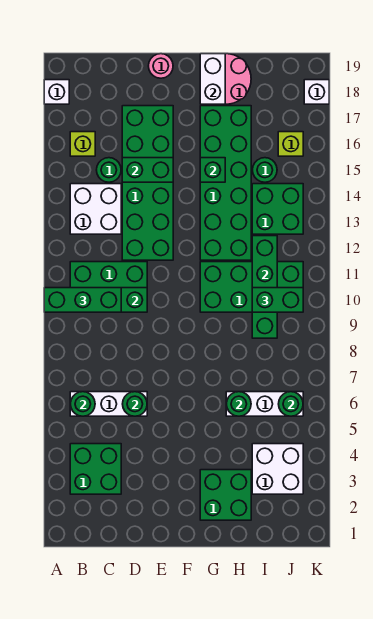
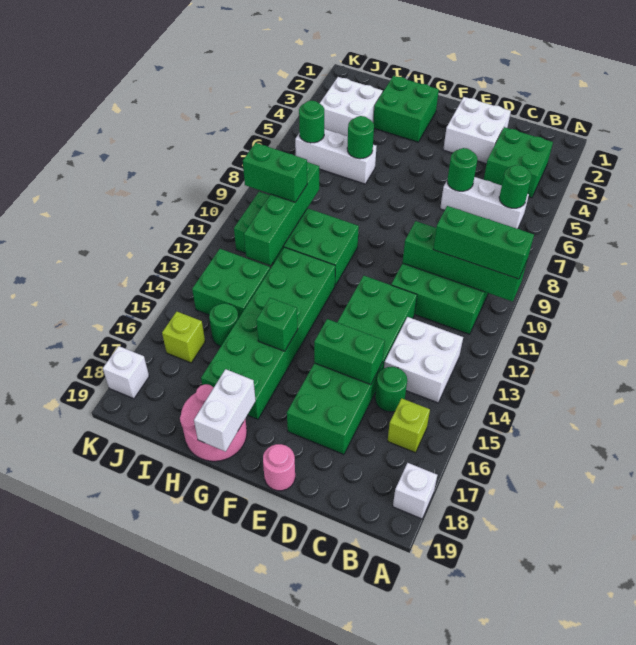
none -> white 2x2 brick [443,97,511,164]

